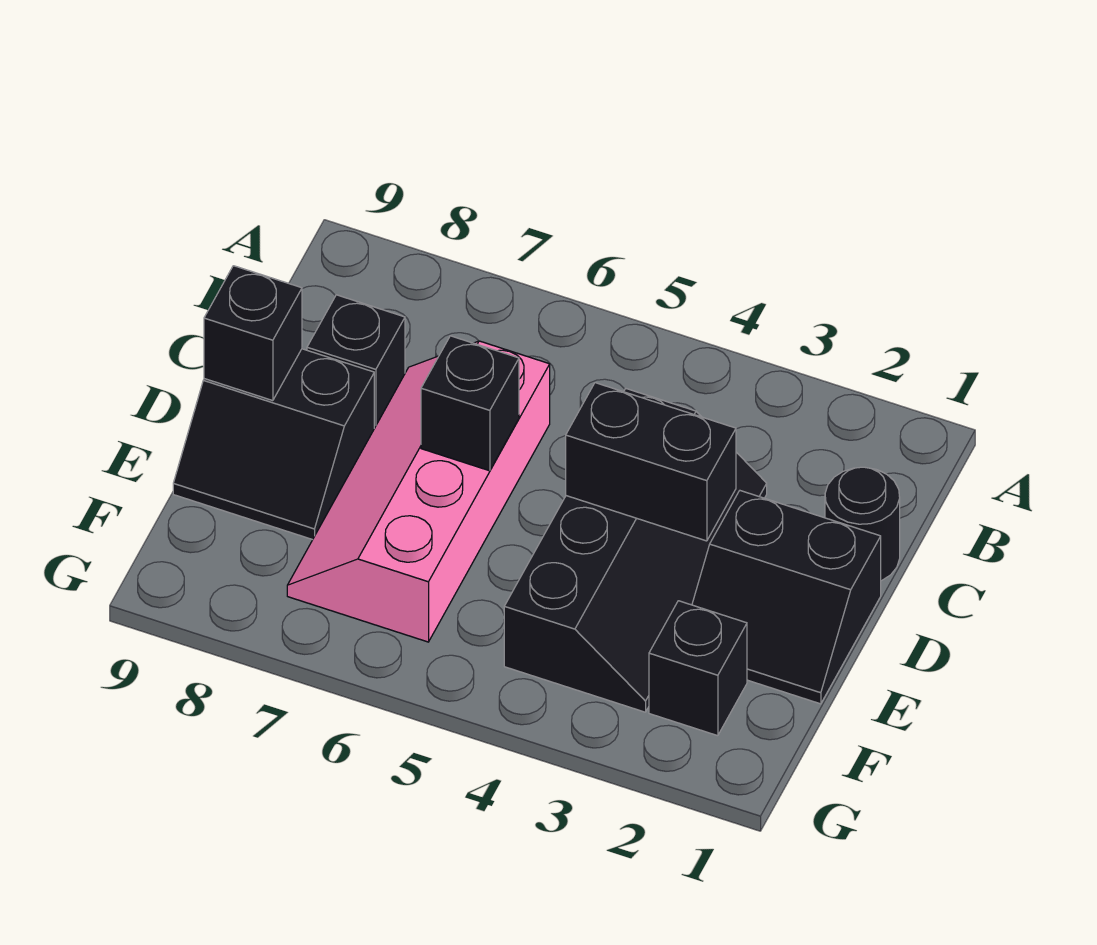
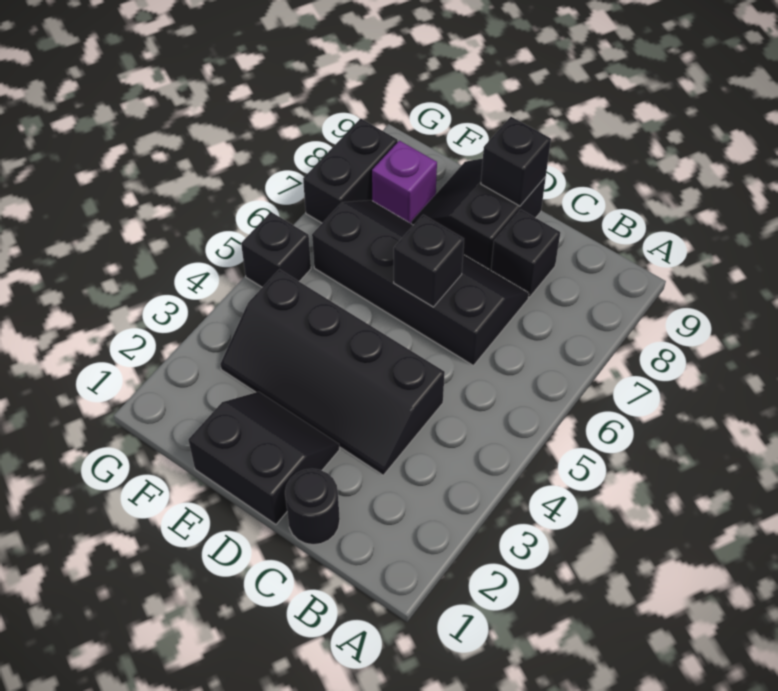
pink 2x4 slope [287,341,550,642] -> black 2x4 slope [312,200,529,365]
black 2x2 slope [692,491,881,704] -> black 2x2 slope turned to [188,392,340,524]
black 1x2 brick [566,383,736,541] -> black 1x2 brick moved to [303,119,398,223]
black 1x1 brick [649,601,747,736] -> black 1x1 brick moved to [241,212,311,287]
none -> purple 1x1 brick [372,141,437,223]

